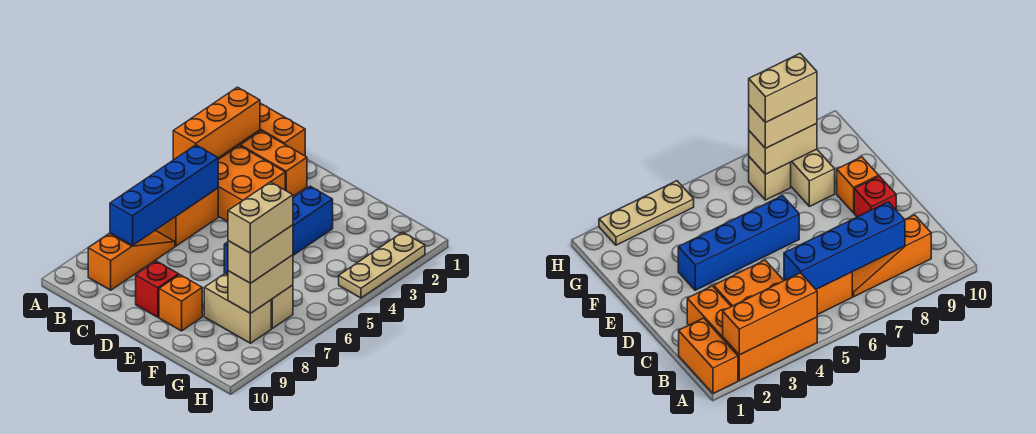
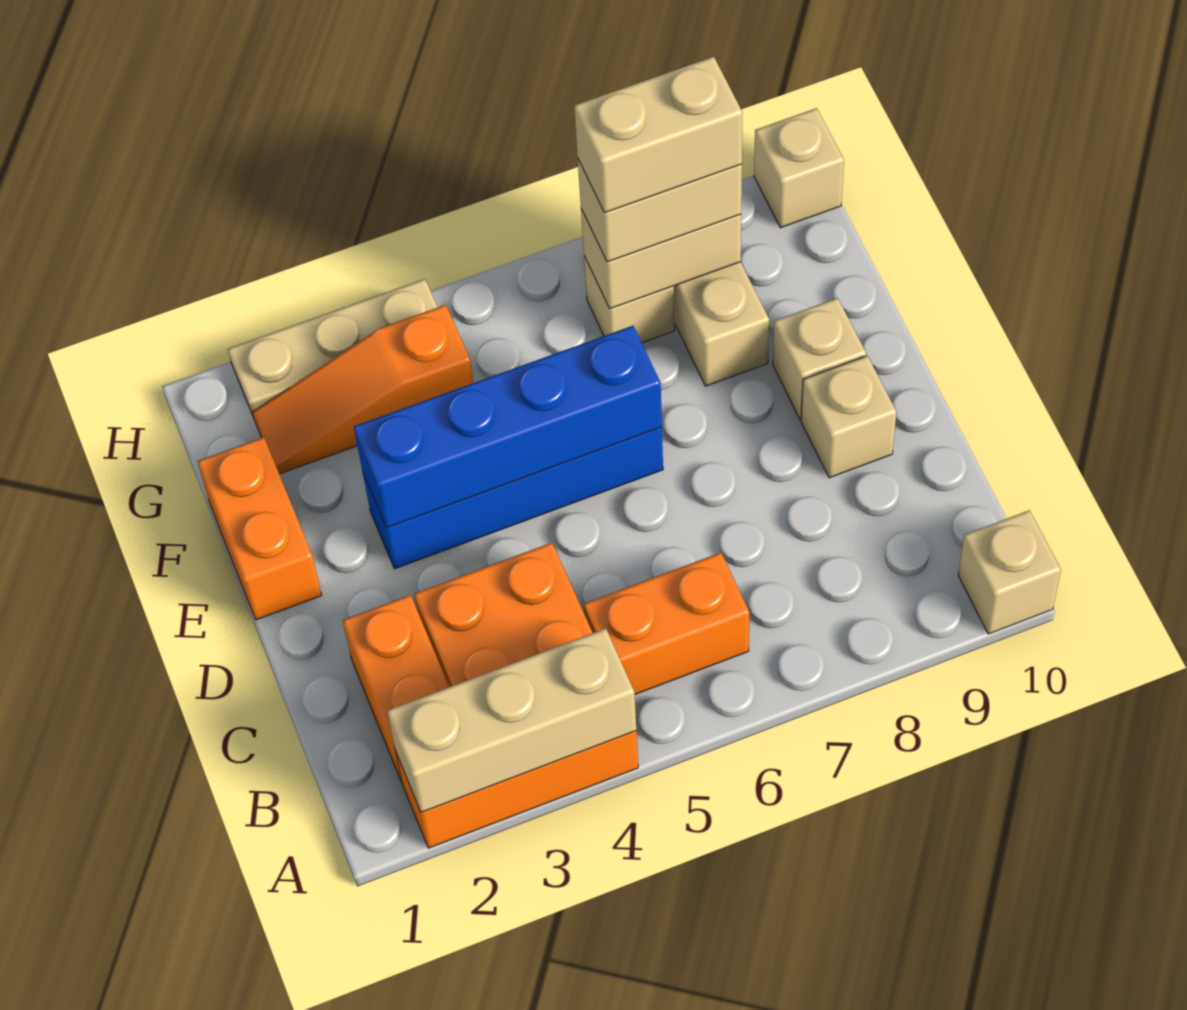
orange 1x2 brick [260,103,305,156] -> orange 1x2 brick moved to [198,437,322,620]
orange 1x3 brick [173,87,260,160] -> tan 1x3 brick [387,628,636,812]
none -> tan 1x1 brick [958,510,1061,634]
blue 1x4 brick [110,145,218,246] -> blue 1x4 brick moved to [354,326,662,528]
orange 1x3 slope [88,230,175,290] -> orange 1x3 slope moved to [252,305,473,474]
red 1x1 brick [136,261,179,317] -> tan 1x1 brick [801,356,896,478]
orange 1x1 brick [159,275,202,331] -> tan 1x1 brick [773,298,866,419]
none -> tan 1x1 brick [754,108,844,228]

